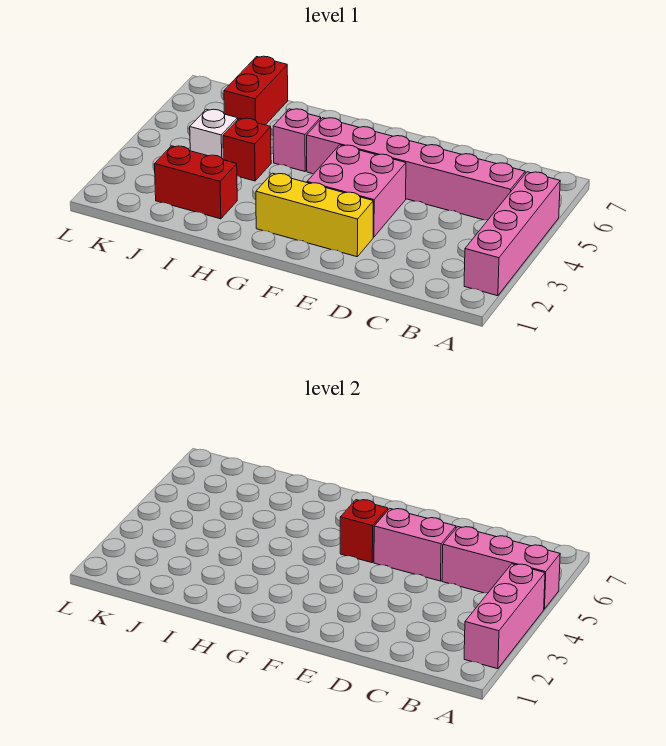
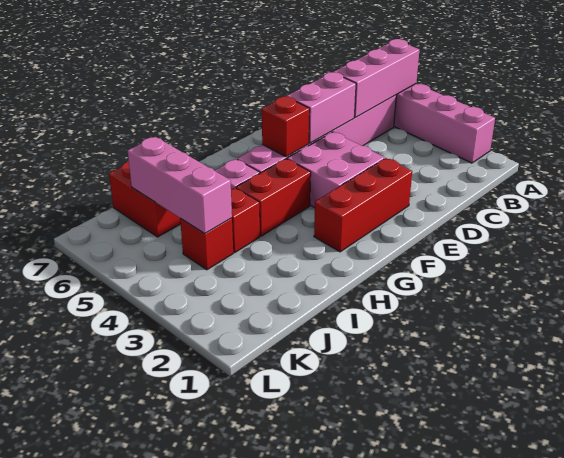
pink 1x3 brick [464,564,545,669] -> pink 1x3 brick moved to [128,137,232,234]
yellow 1x3 brick [256,173,373,257] -> red 1x3 brick [314,158,412,252]
red 1x2 brick [155,146,237,219] -> red 1x2 brick moved to [236,159,311,236]
white 1x1 brick [190,109,238,159] -> red 1x1 brick [180,218,233,270]

